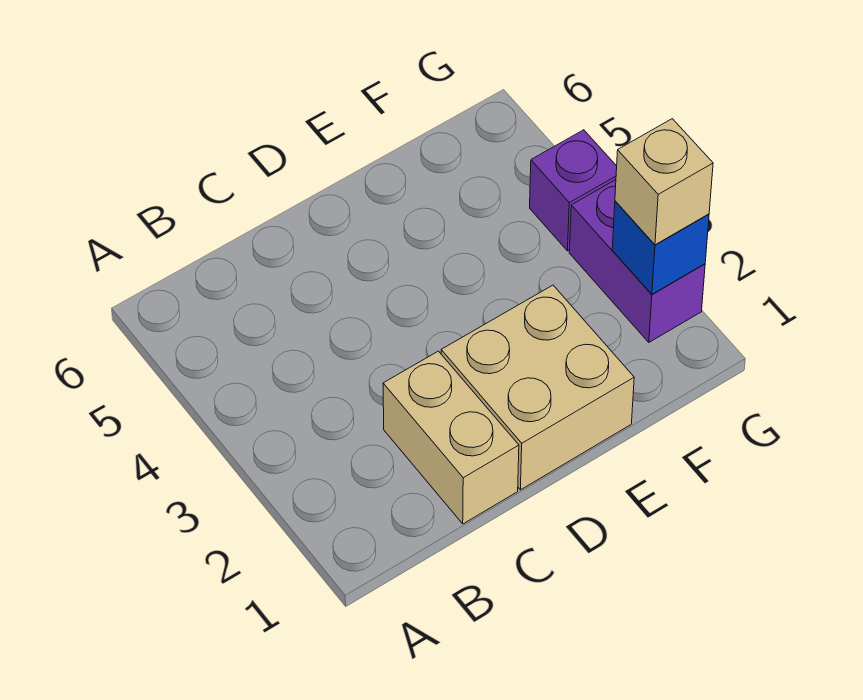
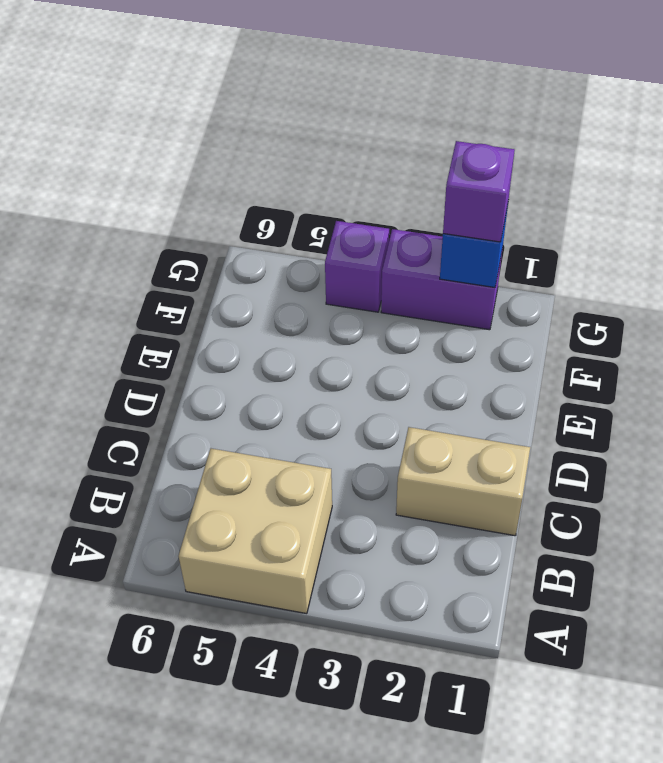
tan 2x2 brick [441,285,634,490] -> tan 2x2 brick moved to [178,448,332,614]
tan 1x1 brick [615,119,713,245] -> purple 1x1 brick [443,141,515,242]

